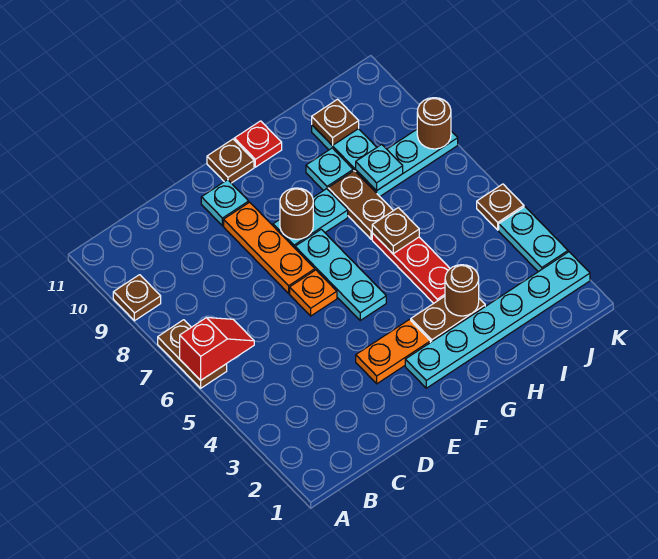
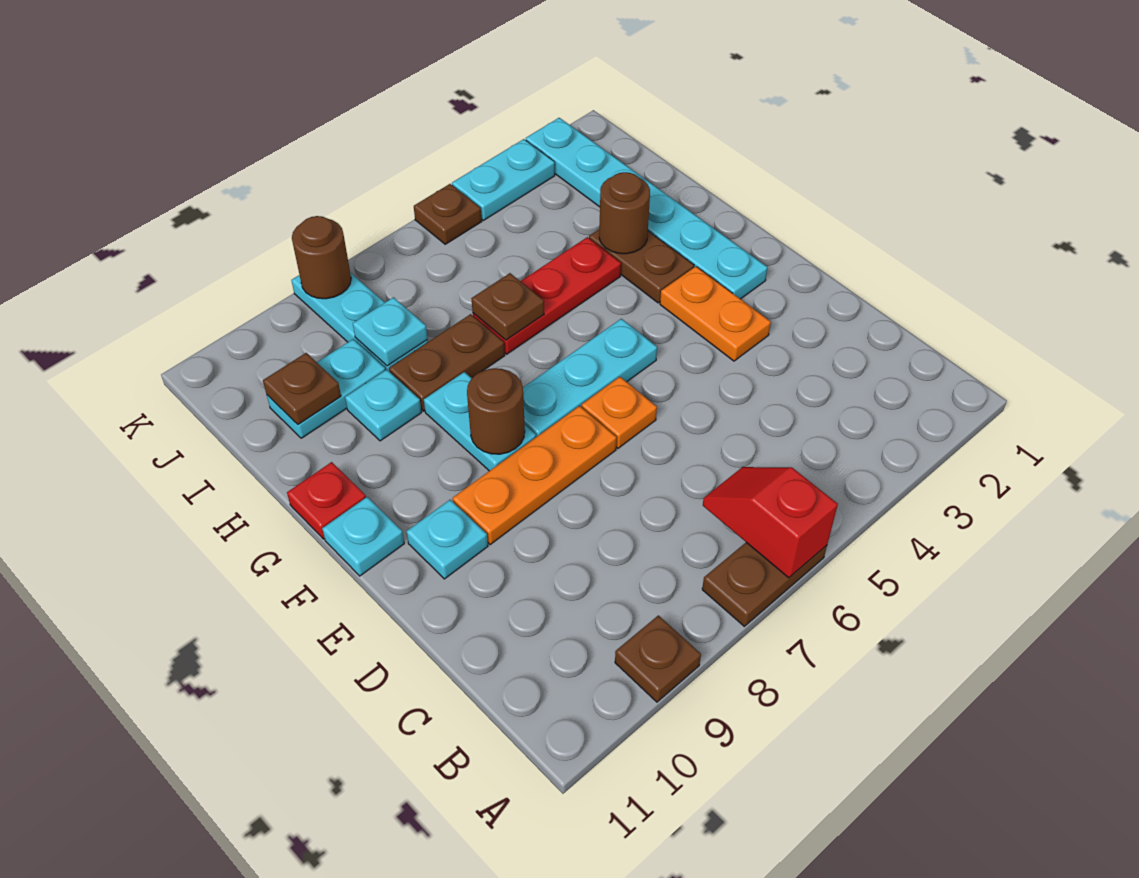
brown 1x1 plate [207,139,254,183] -> cyan 1x1 plate [322,497,404,576]

